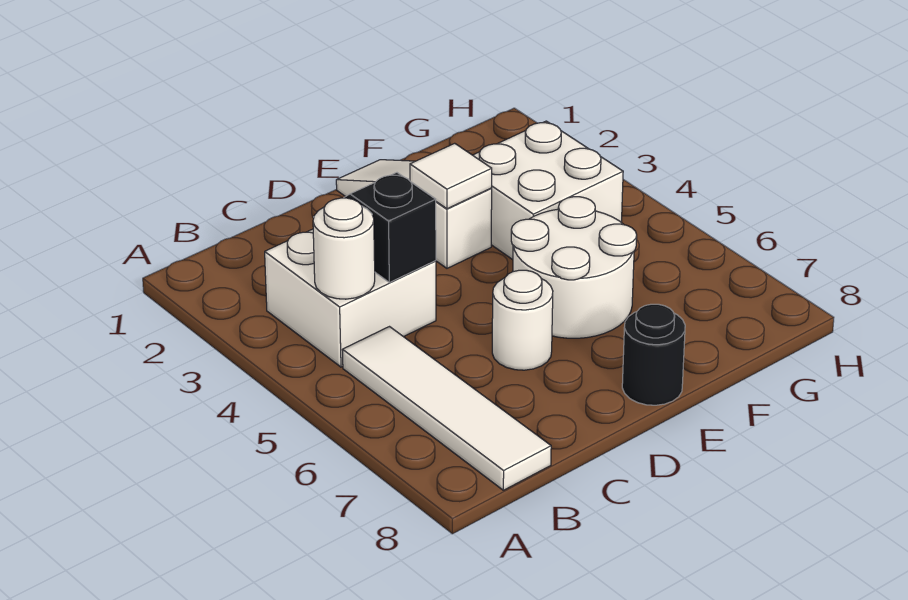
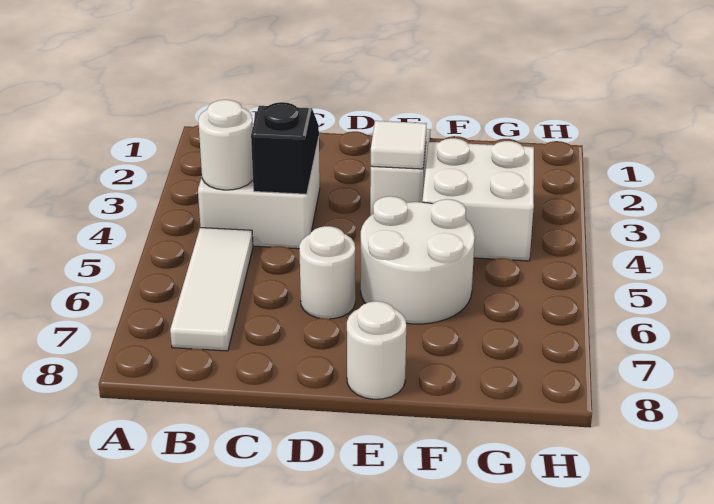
white 1x4 tile [343,327,551,490] -> white 1x3 tile [170,228,253,351]
black 1x1 round brick [622,304,685,405] -> white 1x1 round brick [347,301,406,399]

